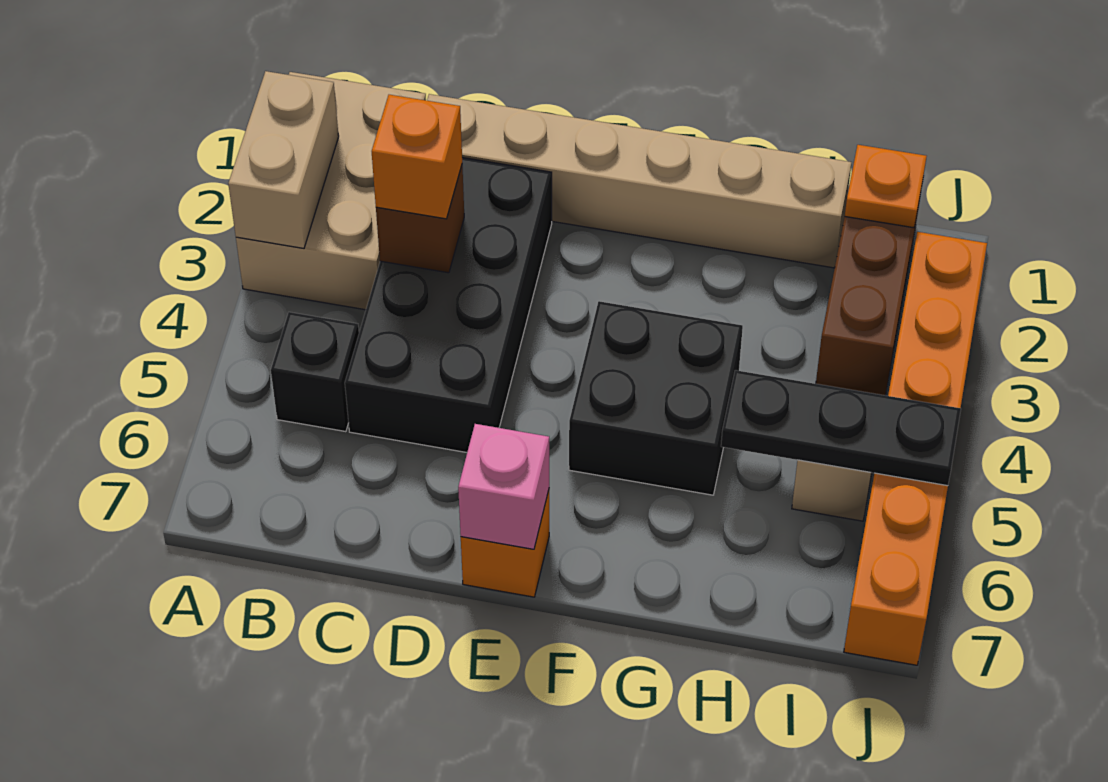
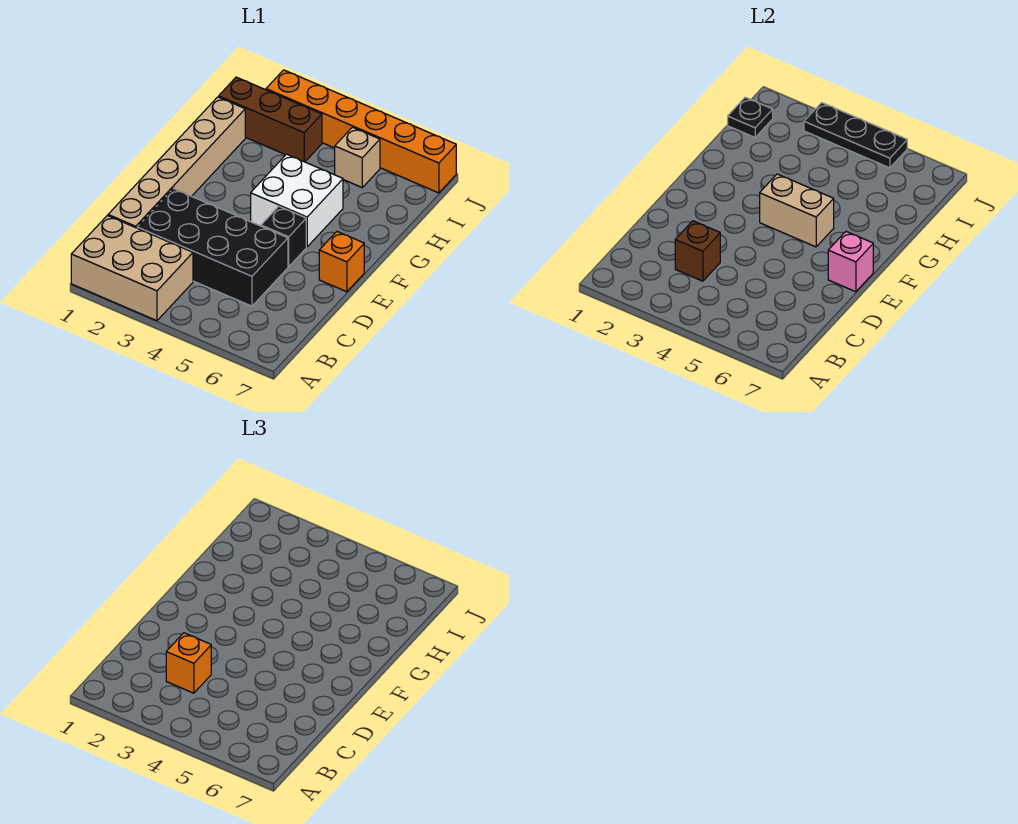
tan 1x2 brick [228,71,339,248] -> tan 1x2 brick moved to [760,174,834,247]
black 1x1 brick [271,312,359,432] -> black 1x1 brick moved to [261,206,306,267]
black 2x2 brick [569,301,743,495] -> white 2x2 brick [251,154,343,247]
black 1x3 plate [721,370,961,486] -> black 1x3 plate turned to [804,103,907,168]
orange 1x1 plate [845,145,927,228] -> black 1x1 plate [728,97,773,137]

